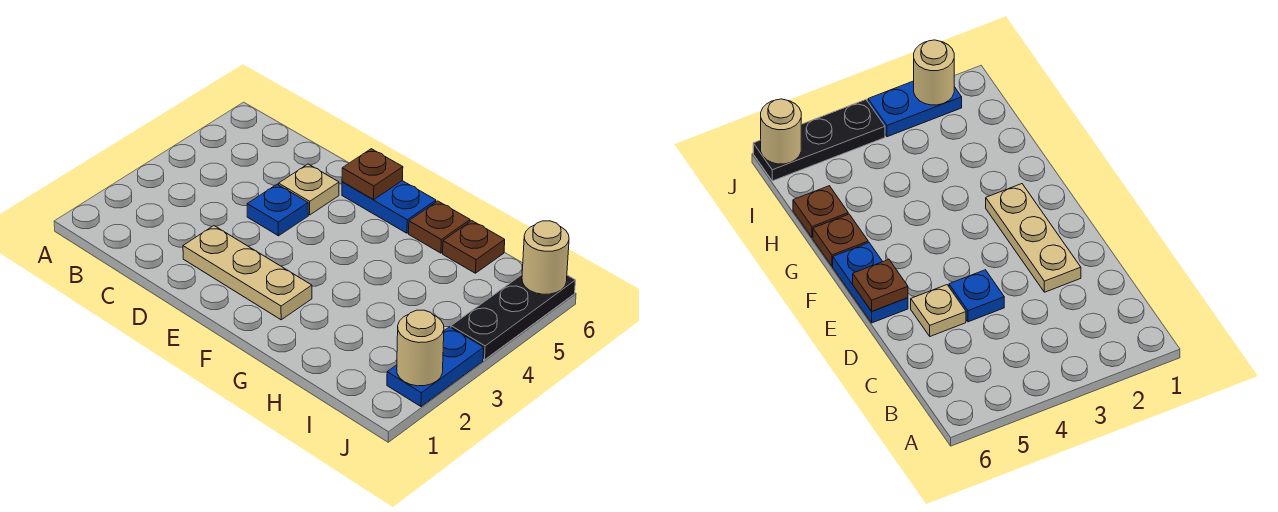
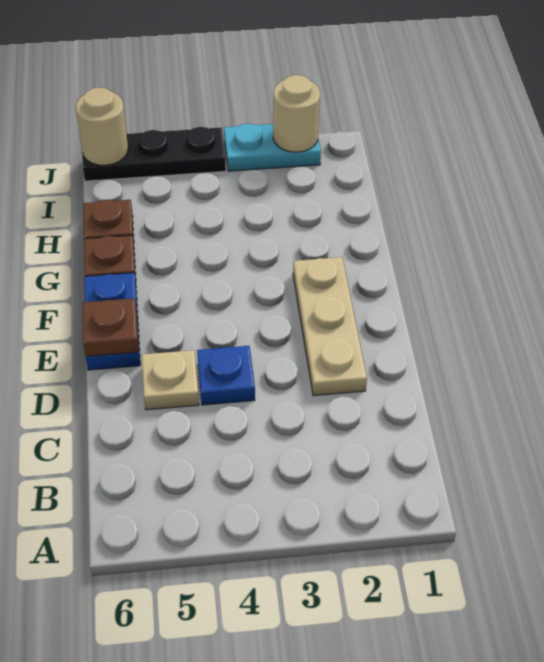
blue 1x2 plate [387,327,484,406] -> cyan 1x2 plate [224,124,321,171]

